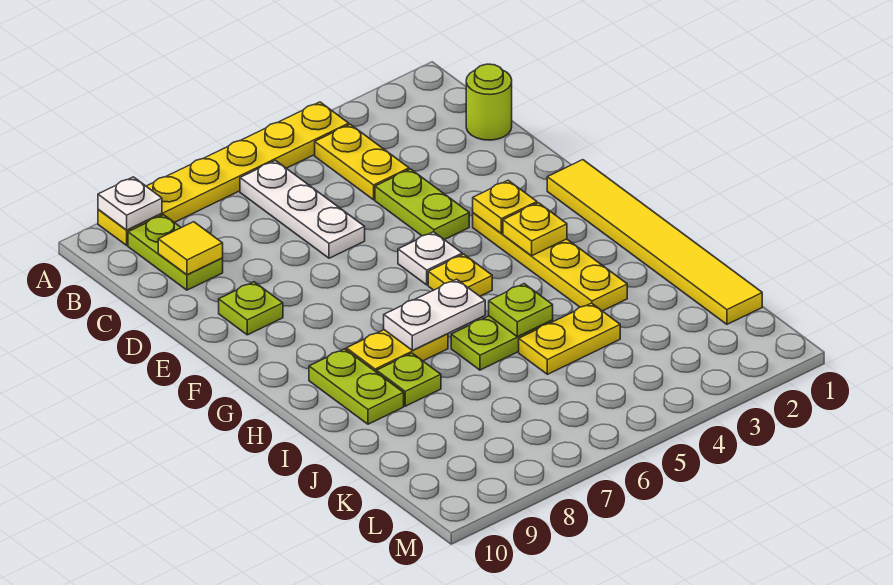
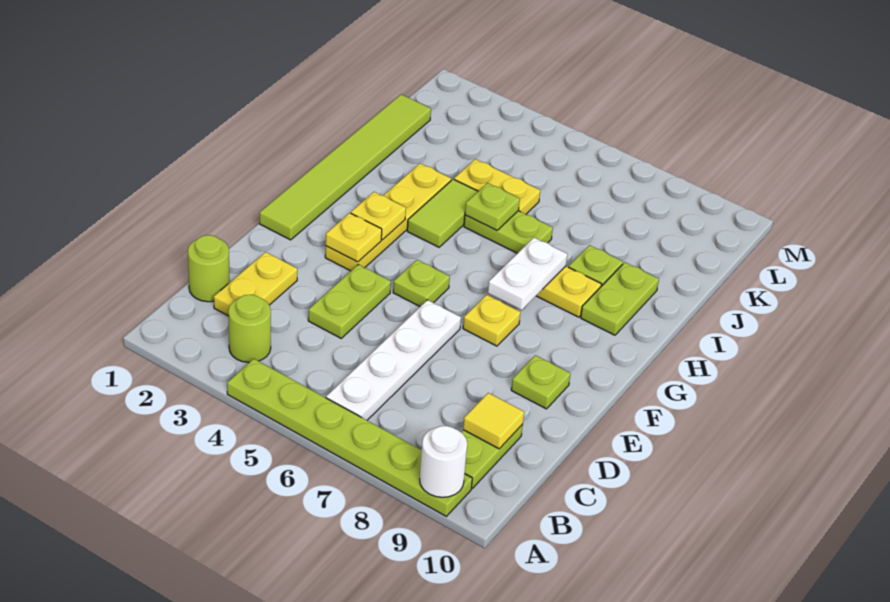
yellow 1x6 plate [98,102,349,245] -> lime 1x6 plate [227,359,472,516]
white 1x1 plate [98,177,162,230] -> white 1x1 round brick [420,426,467,497]
none -> lime 1x1 round brick [228,295,271,362]
yellow 1x2 plate [315,124,409,200] -> yellow 1x2 plate moved to [214,252,297,316]
white 1x3 plate [240,161,365,258] -> white 1x4 plate [326,300,461,420]
yellow 1x6 tile [547,160,762,324] -> lime 1x6 tile [260,94,431,240]
white 1x1 plate [398,232,462,285] -> lime 1x1 plate [393,260,450,306]
yellow 1x1 plate [428,254,492,296] -> yellow 1x1 plate moved to [463,295,520,346]
none -> lime 1x2 tile [407,179,478,247]
white 1x2 plate [384,279,485,350] -> white 1x2 plate turned to [488,238,567,310]

